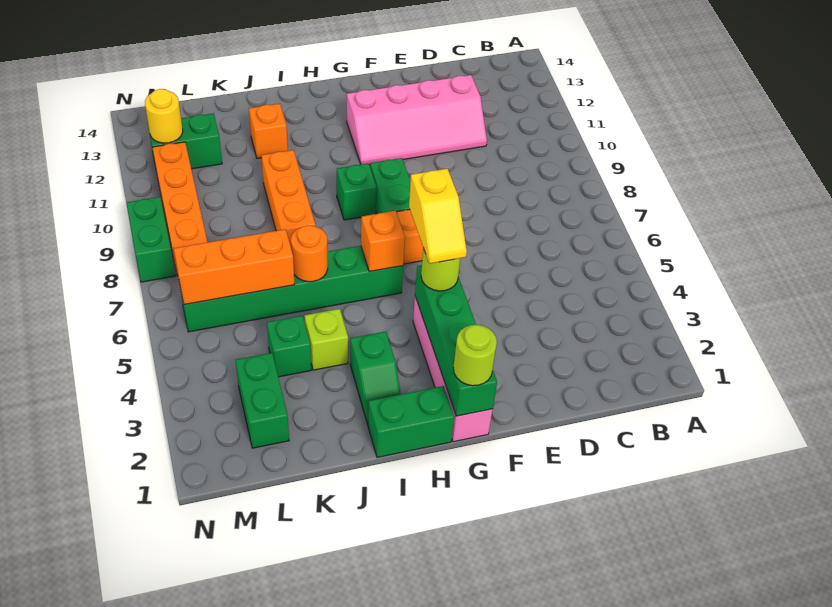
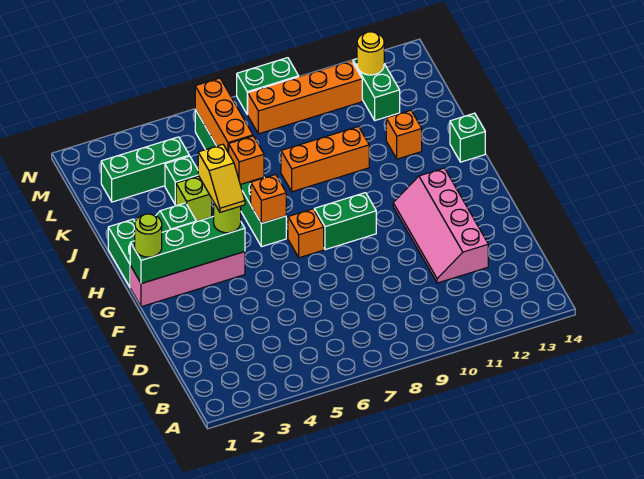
yellow 1x2 slope [409,169,467,264] -> yellow 1x2 slope turned to [198,144,245,212]
green 1x1 brick [337,164,377,220] -> green 1x1 brick moved to [450,113,485,162]
orange 1x1 round brick [291,225,328,282] -> orange 1x1 brick [229,136,264,185]
green 1x2 brick [236,353,289,448] -> green 1x3 brick [101,137,189,202]

